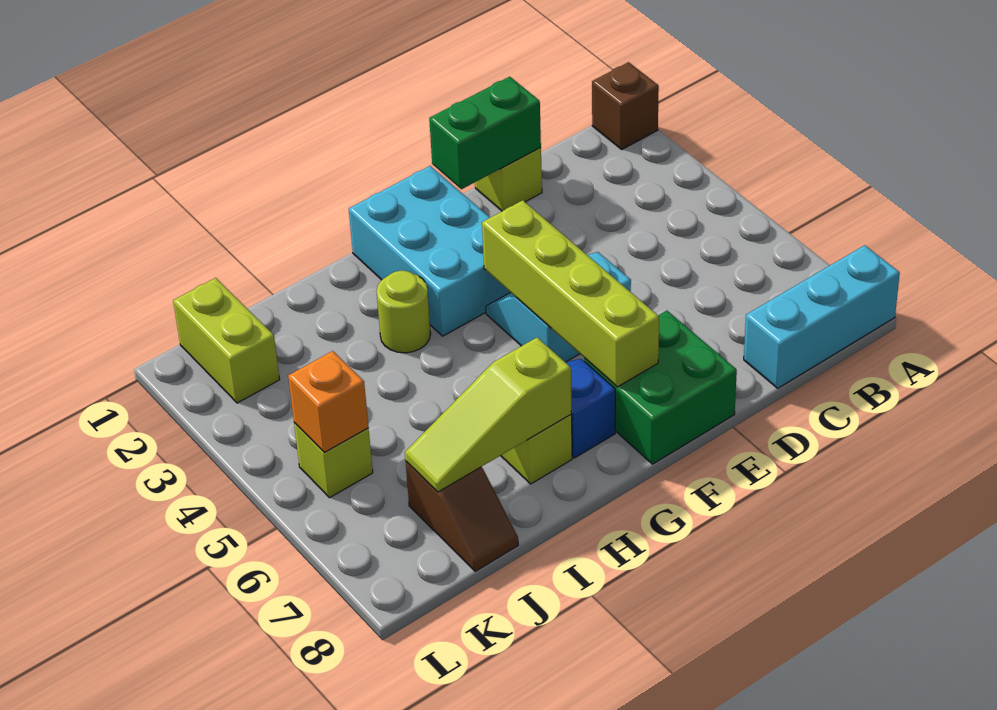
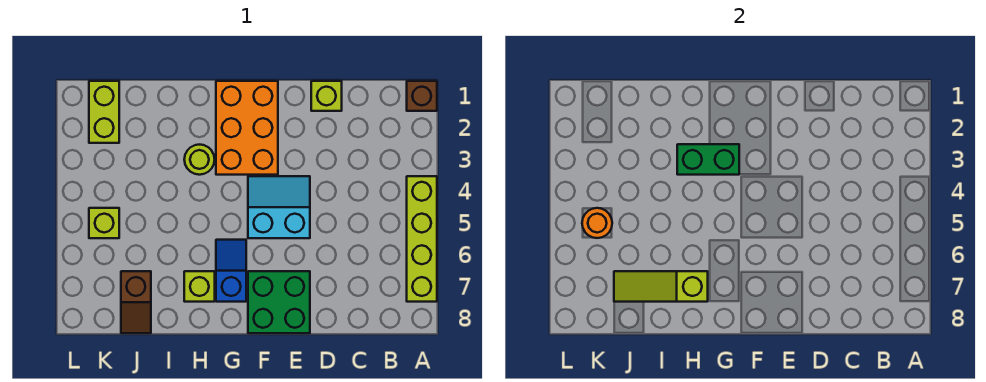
cyan 1x3 brick [744,245,900,388] -> none
green 1x2 brick [429,77,541,189] -> green 1x2 brick moved to [677,144,739,175]
cyan 2x3 brick [349,166,510,336] -> orange 2x3 brick [216,81,278,175]
lime 1x4 brick [482,200,659,387] -> lime 1x4 brick moved to [407,176,437,302]
orange 1x1 brick [288,351,368,452] -> orange 1x1 round brick [582,208,612,238]

